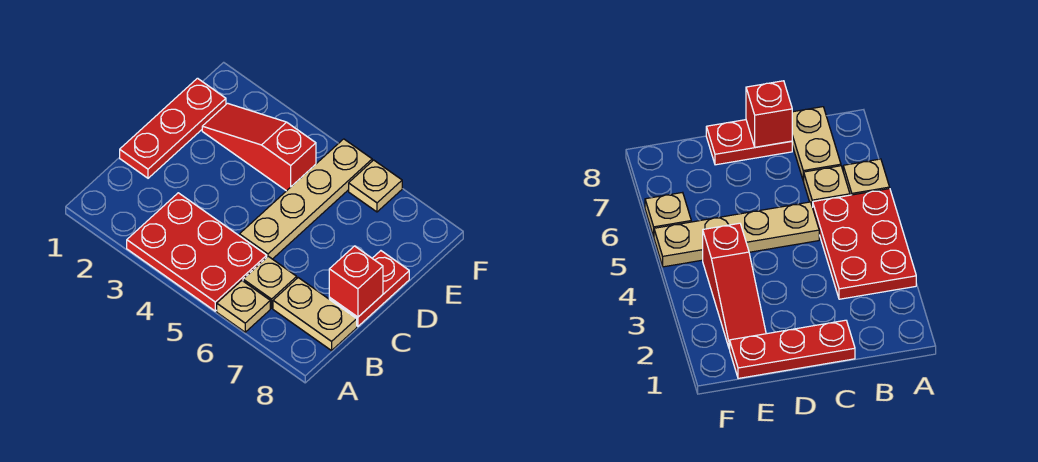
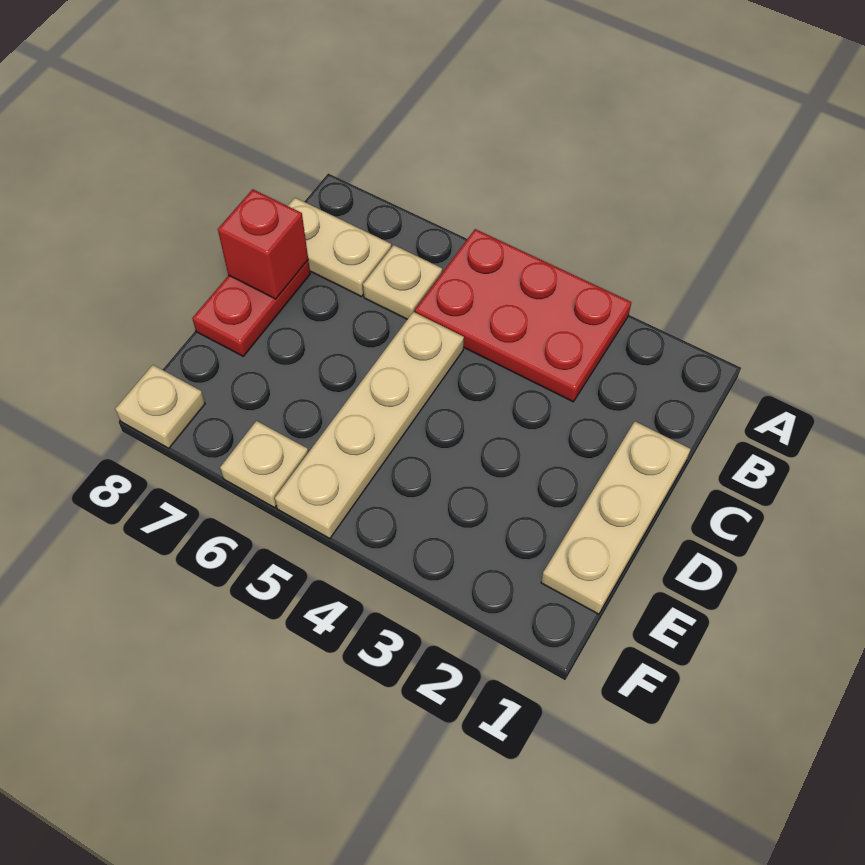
tan 1x1 plate [217,281,270,332] -> tan 1x1 plate moved to [115,365,205,448]
red 1x3 plate [120,78,226,178] -> tan 1x3 plate [541,422,691,614]
red 1x3 slope [202,103,316,191] -> none

